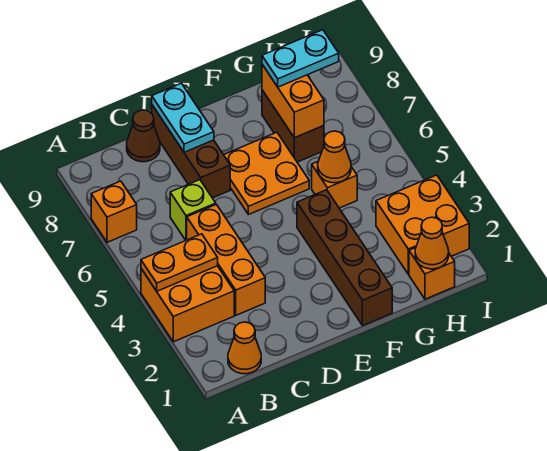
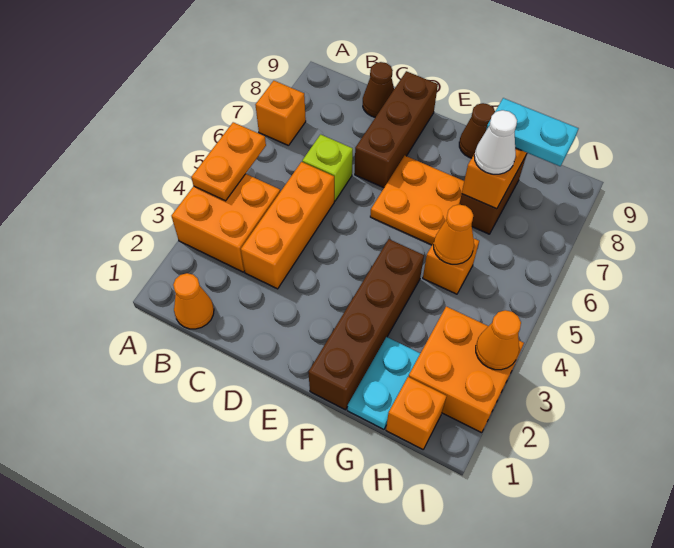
orange 1x2 plate [141,234,218,291] -> orange 1x2 plate turned to [191,122,266,201]
cyan 1x2 plate [152,83,214,152] -> cyan 1x2 plate moved to [347,337,420,429]
none -> brown 1x1 cone [459,103,495,158]
none -> white 1x1 cone [474,110,517,174]
orange 1x1 cone [415,217,449,269] -> orange 1x1 cone moved to [476,310,521,370]

